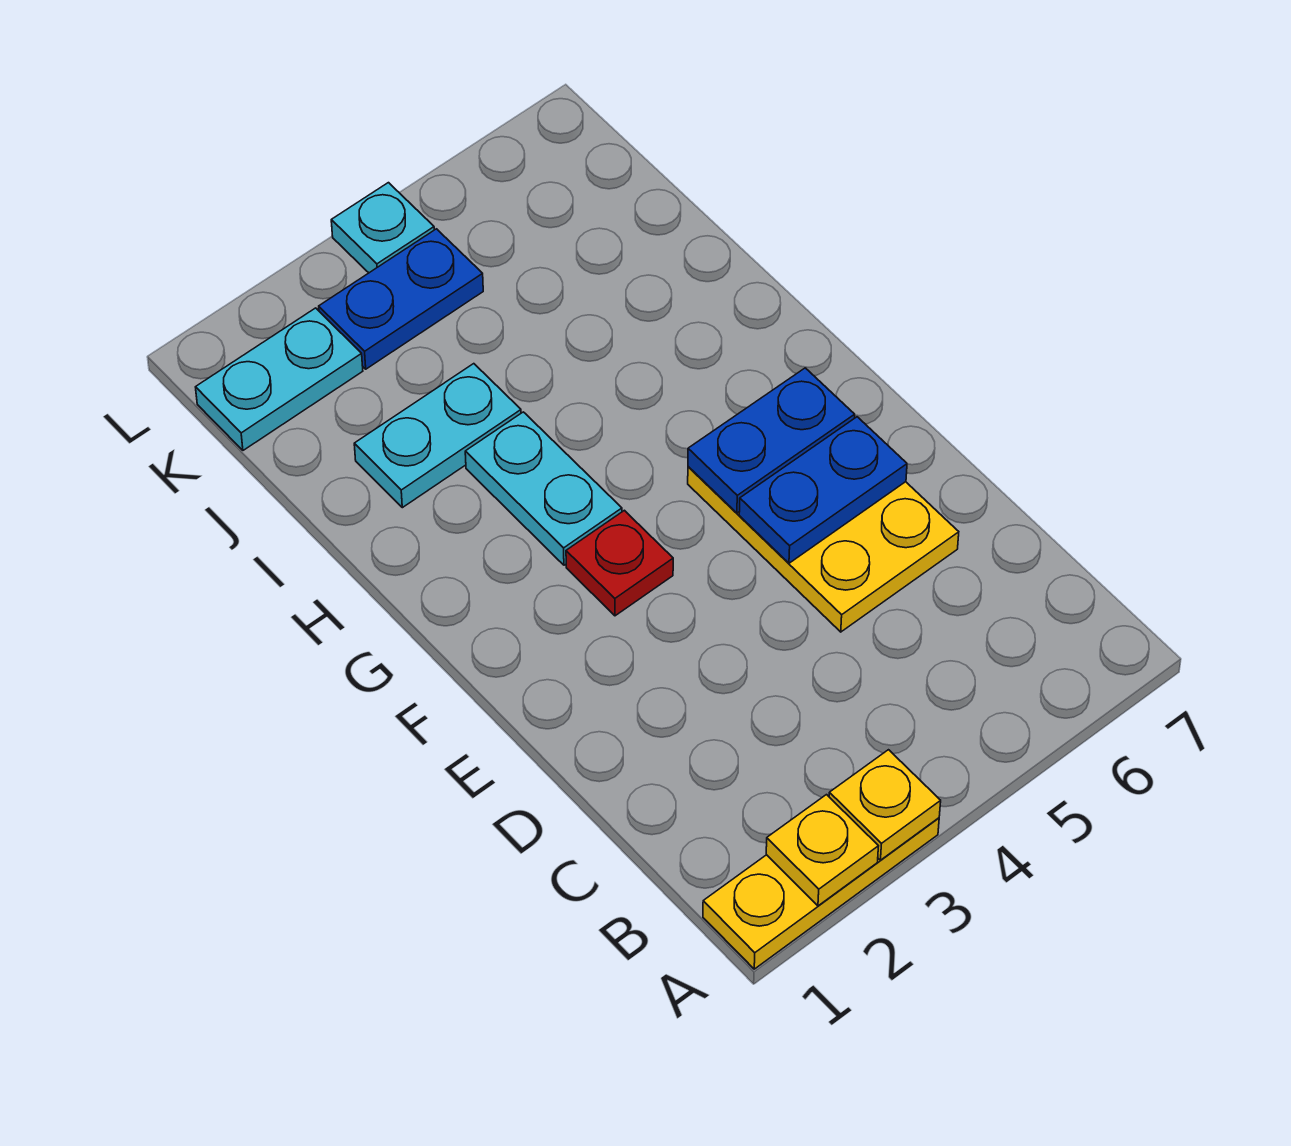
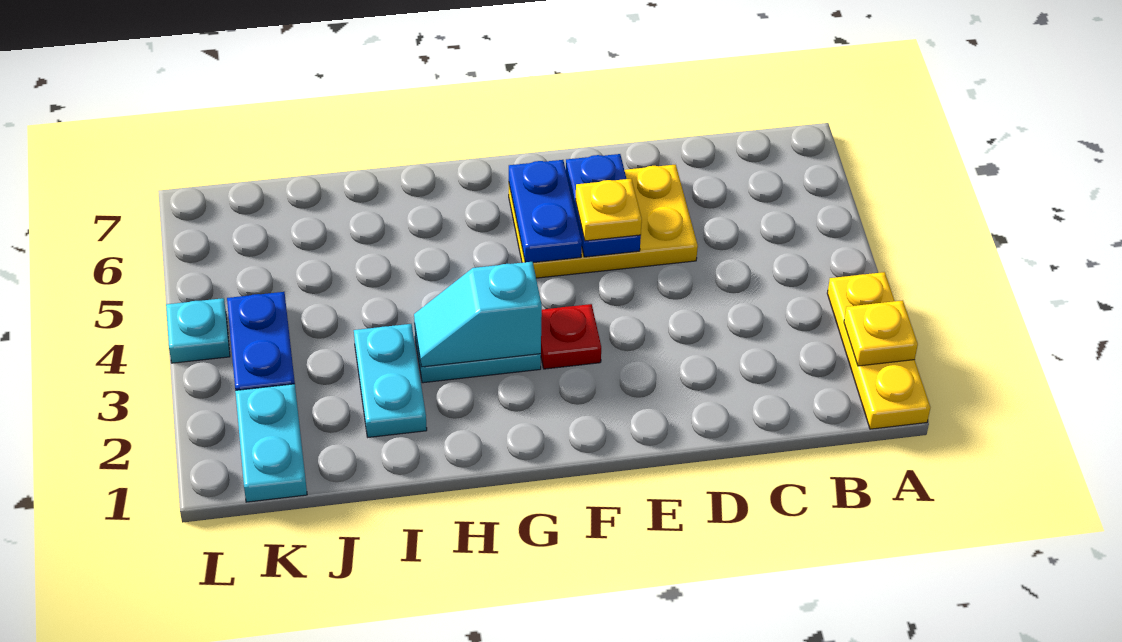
yellow 1x1 plate [829,750,941,860] -> yellow 1x1 plate moved to [576,179,642,241]
none -> cyan 1x2 slope [414,262,542,367]

